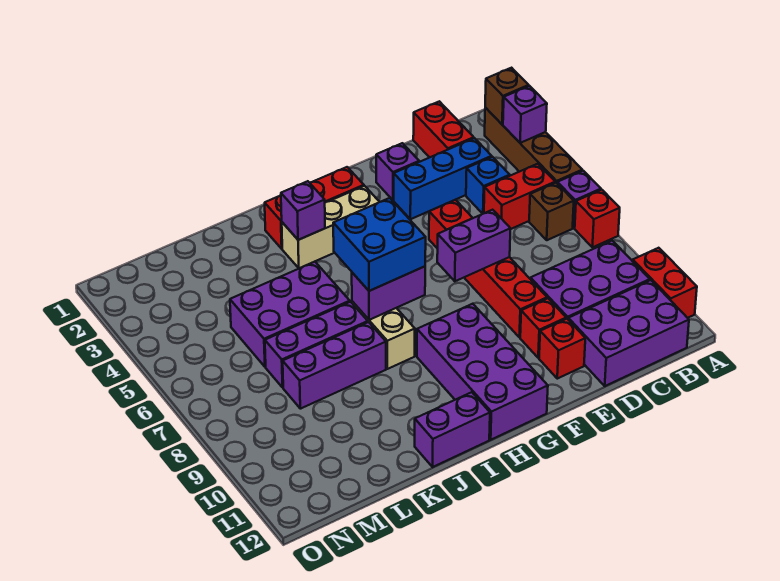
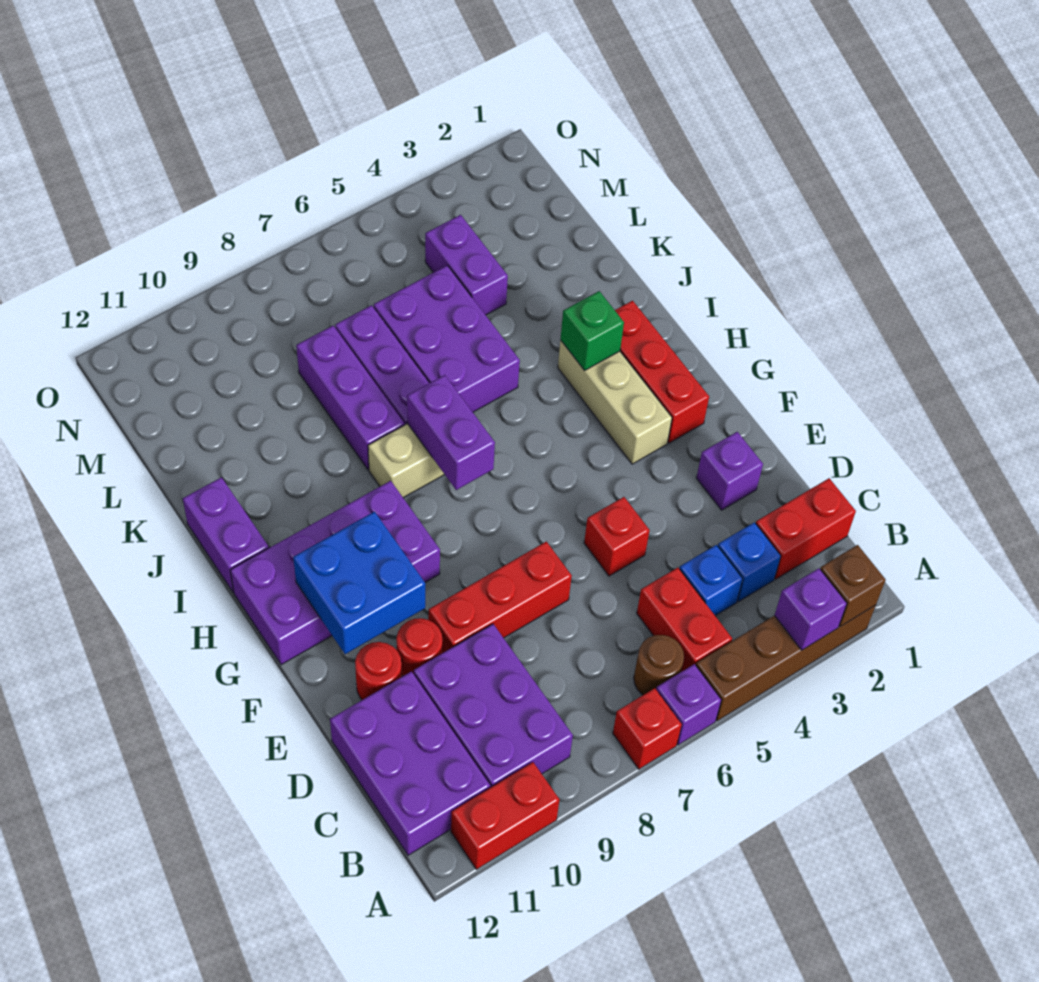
brown 1x1 brick [529,183,574,240] -> brown 1x1 round brick [634,635,684,695]
blue 1x3 brick [394,138,492,219] -> blue 1x1 brick [718,522,781,602]
purple 1x2 brick [437,210,511,281] -> purple 1x2 brick moved to [425,215,508,315]
red 1x1 brick [520,298,566,358] -> red 1x1 round brick [396,618,442,676]
red 1x1 brick [539,319,585,379] -> red 1x1 round brick [355,642,402,700]
blue 2x2 brick [333,198,426,291] -> blue 2x2 brick moved to [293,512,425,654]
purple 1x1 brick [281,181,325,240] -> green 1x1 brick [560,291,624,371]

